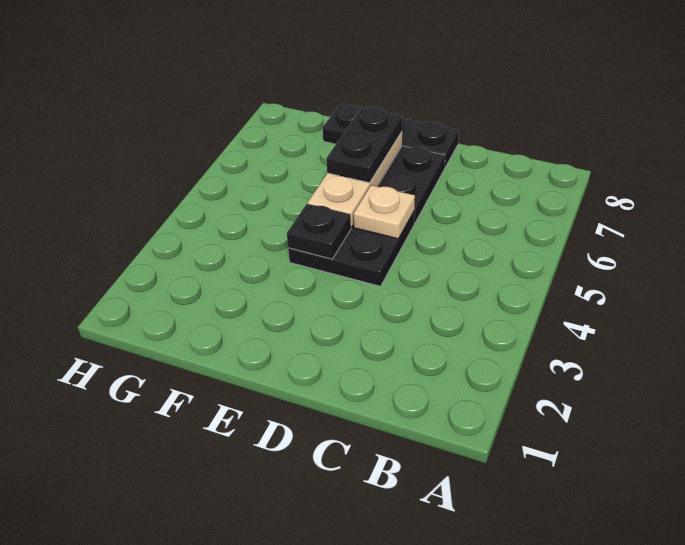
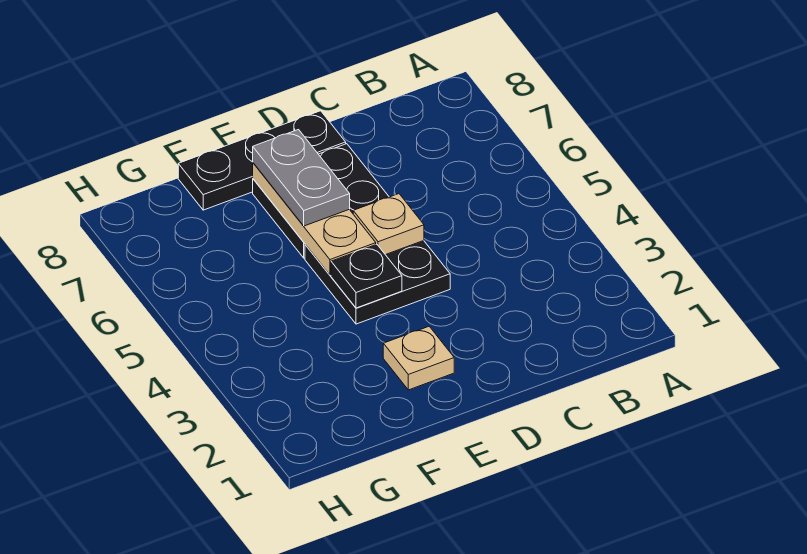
none -> tan 1x1 plate [383,326,454,390]
black 1x2 plate [326,107,402,183] -> grey 1x2 plate [253,130,350,226]

